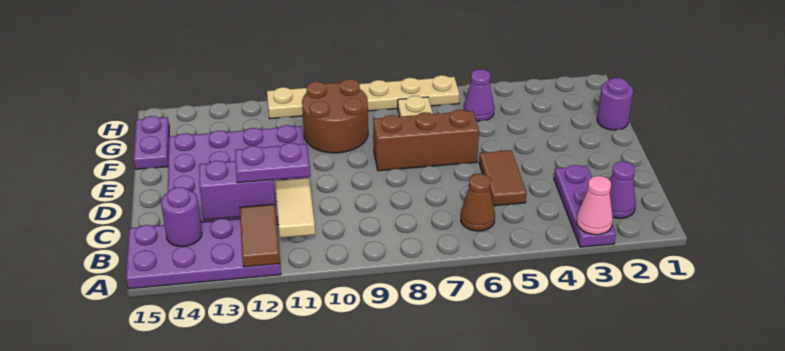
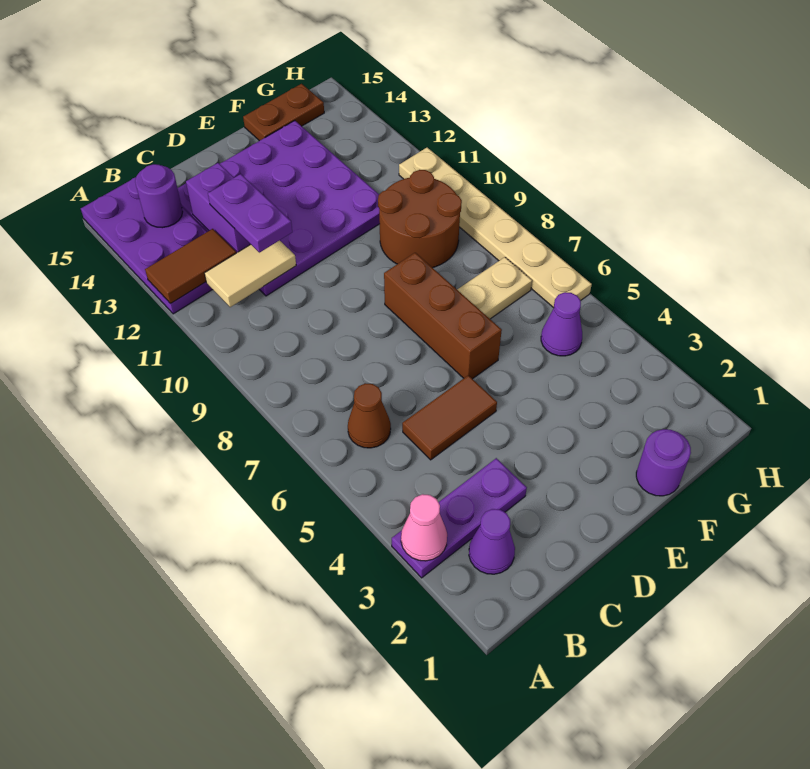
purple 1x2 plate [134,116,169,169] -> brown 1x2 plate [243,84,324,141]

